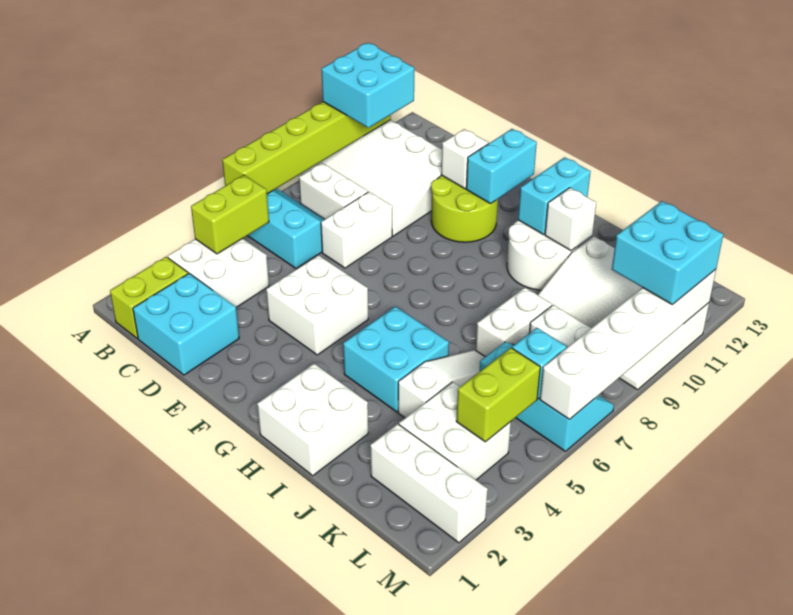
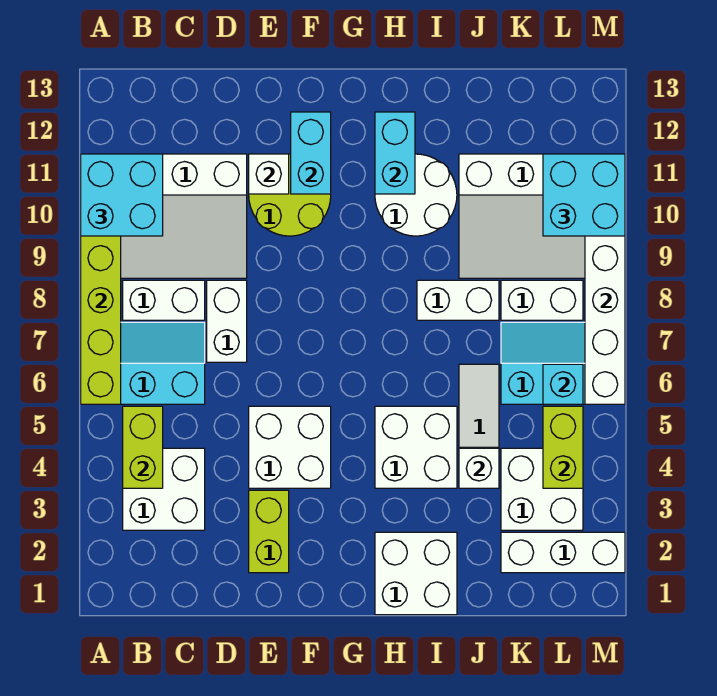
lime 1x2 brick [110,257,188,339] -> lime 1x2 brick moved to [249,490,289,573]
cyan 2x2 brick [133,273,239,375] -> none
cyan 2x2 brick [343,306,449,412] -> white 2x2 brick [375,406,457,488]
white 1x1 brick [545,188,596,251] -> white 1x1 brick moved to [459,448,499,488]
white 1x2 brick [476,288,552,357] -> white 1x2 brick turned to [417,280,499,320]

